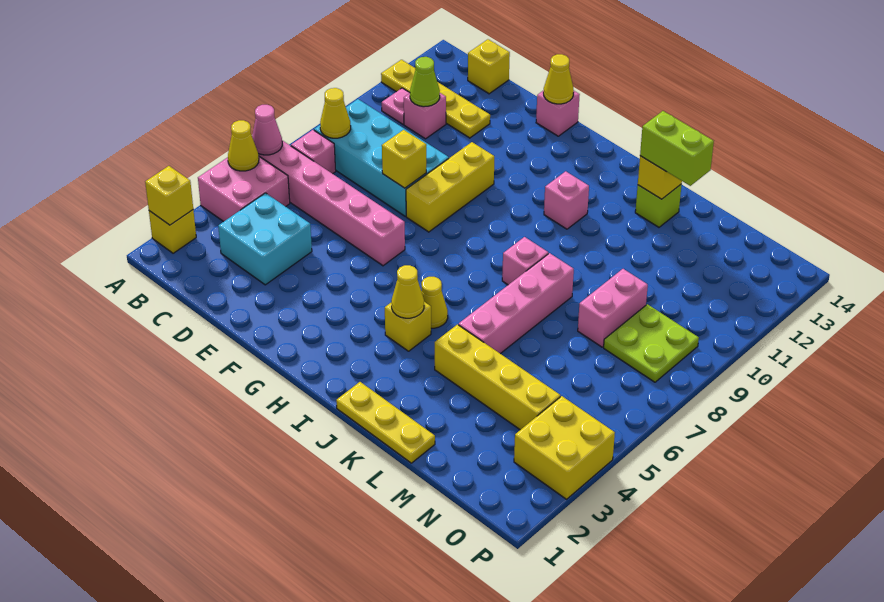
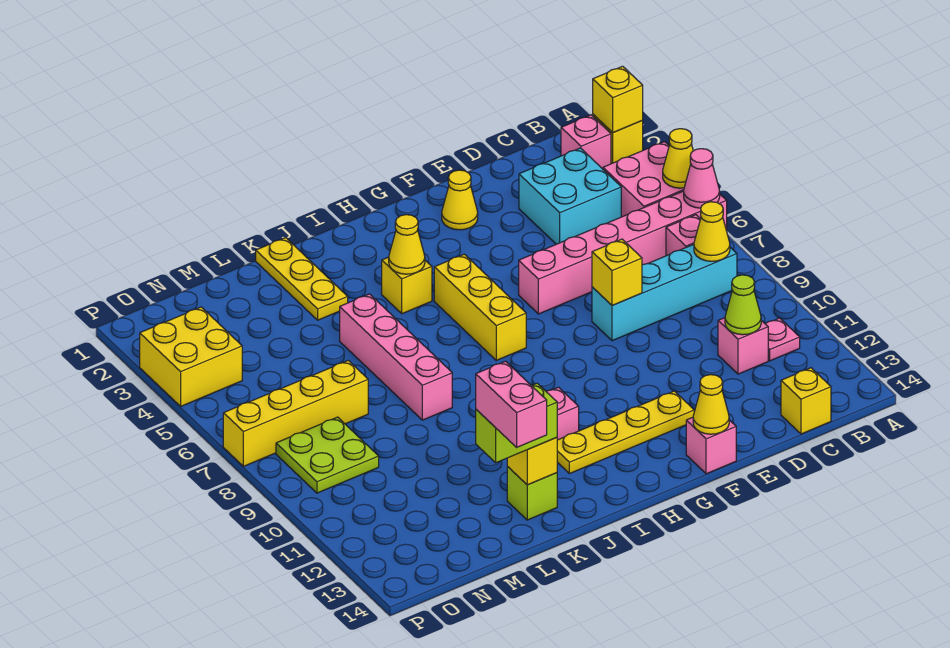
yellow 1x4 plate [381,60,490,138] -> yellow 1x4 plate moved to [557,391,694,474]
cyan 2x4 brick [314,99,449,216] -> cyan 1x4 brick [592,244,737,341]
yellow 1x3 brick [406,142,494,232] -> yellow 1x3 brick moved to [434,254,526,360]
yellow 1x1 cone [421,277,448,328] -> yellow 1x1 cone moved to [442,170,478,230]
yellow 1x3 plate [336,382,435,463] -> yellow 1x3 plate turned to [256,238,348,320]
pink 1x1 brick [502,237,548,285] -> pink 1x1 brick moved to [561,115,611,169]
yellow 1x4 brick [435,325,560,430] -> yellow 1x4 brick moved to [223,360,368,466]
pink 1x2 brick [578,269,648,347] -> pink 1x2 brick moved to [476,361,547,447]

